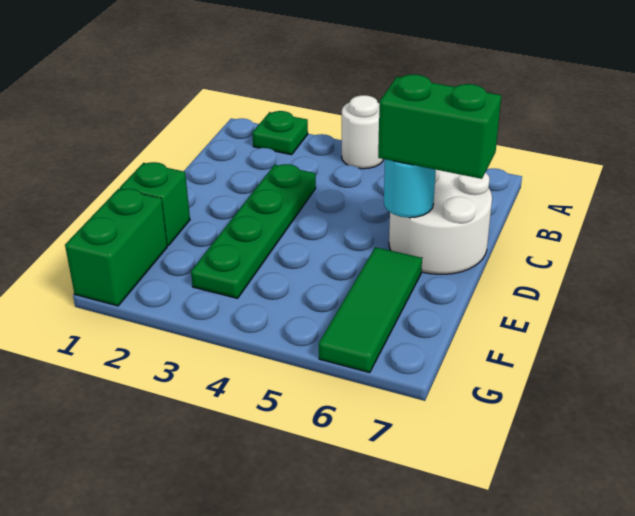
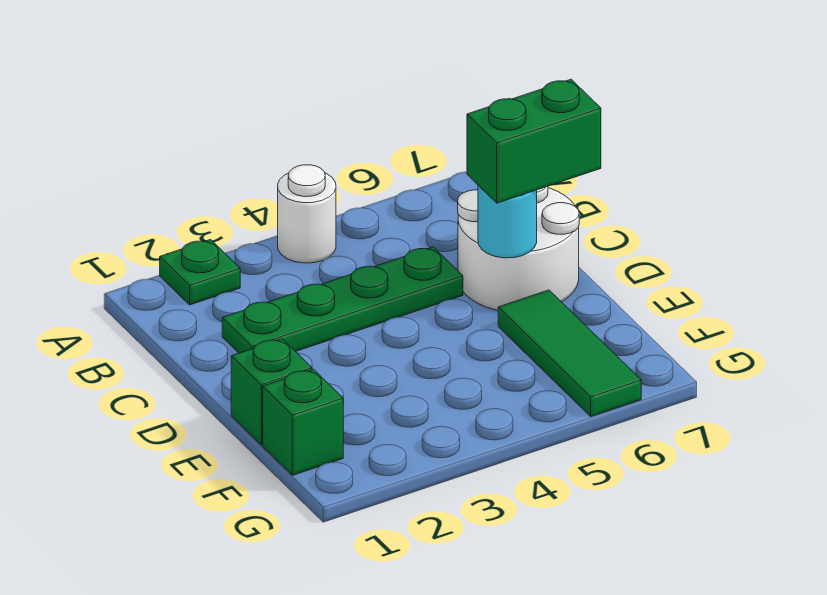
green 1x4 plate [191,164,316,298] -> green 1x4 plate turned to [222,247,463,353]
green 1x2 brick [65,189,167,306] -> green 1x1 brick [263,369,343,475]

